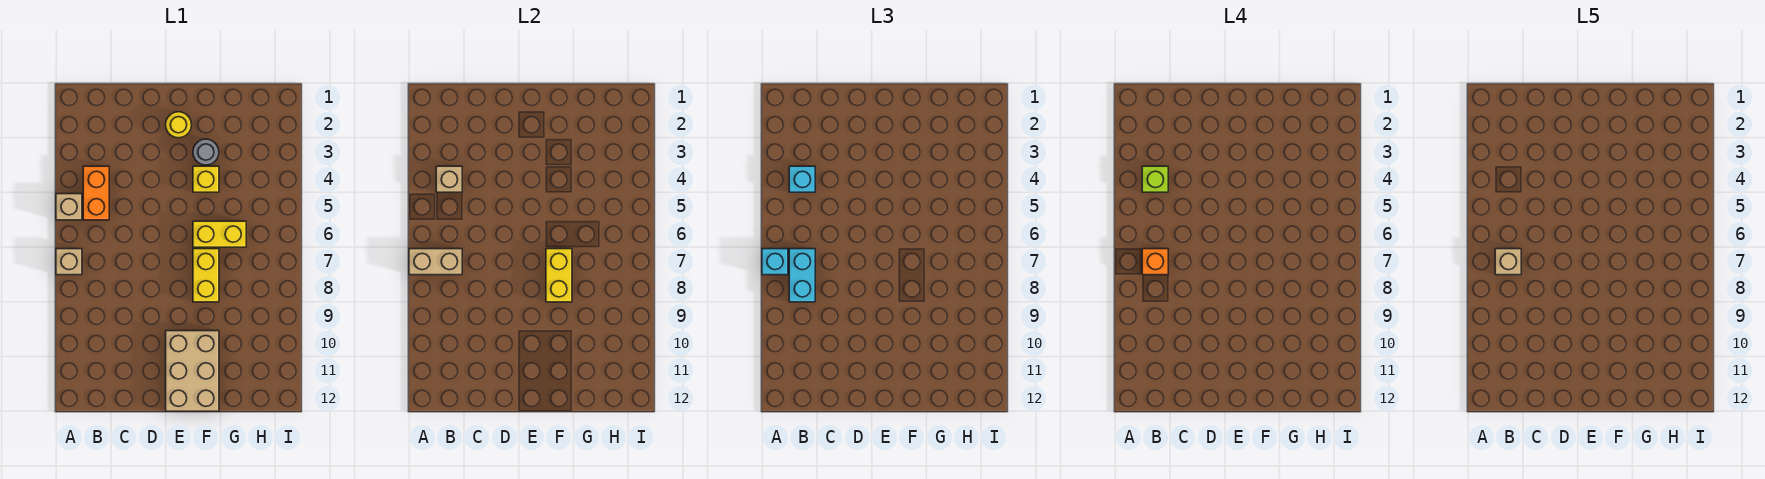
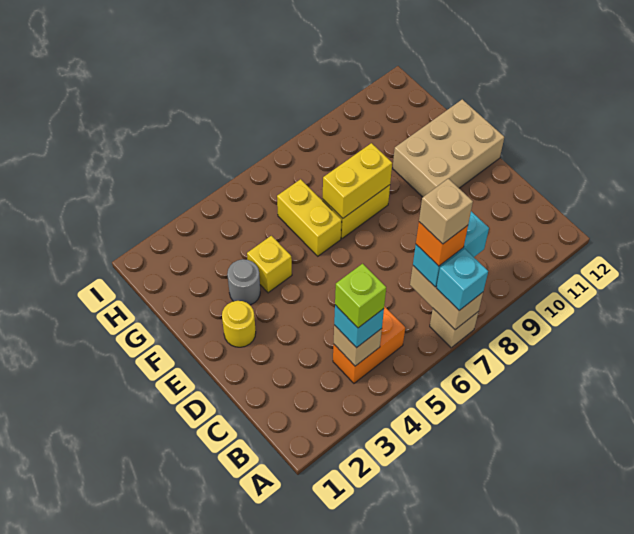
tan 1x1 brick [56,194,82,220] -> none

